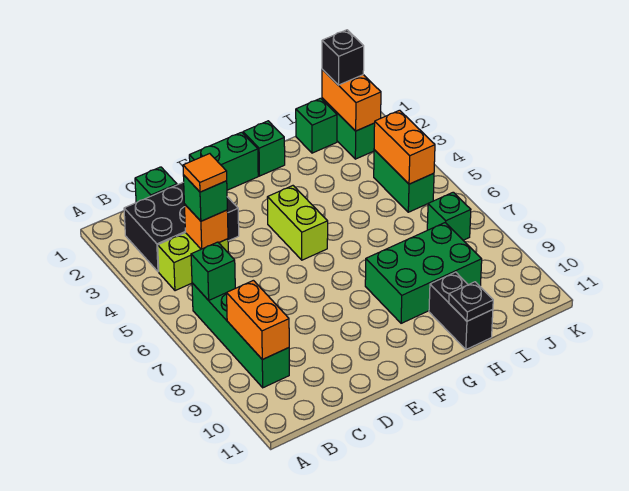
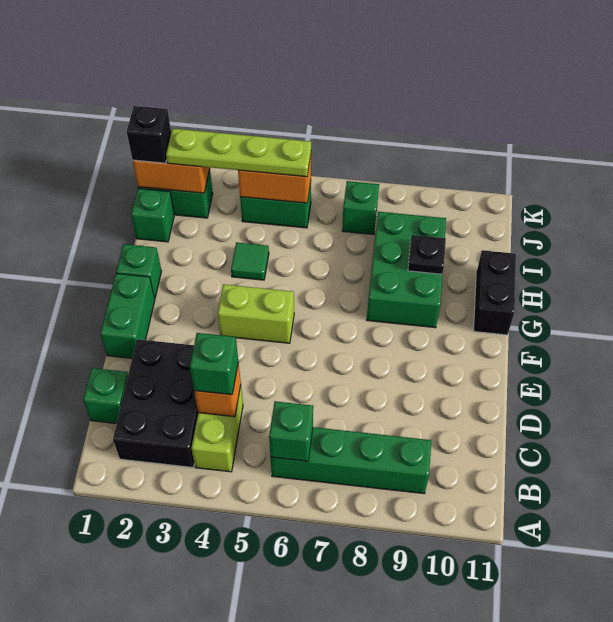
orange 1x2 brick [227,280,289,360] -> none
orange 1x1 tile [183,154,227,192] -> none
none -> green 1x1 tile [231,242,269,280]
black 1x2 brick [429,272,493,349] -> black 1x2 brick turned to [474,250,516,335]
black 1x1 plate [449,282,493,321] -> black 1x1 plate moved to [408,235,446,274]
none -> lime 1x4 plate [166,129,311,177]

